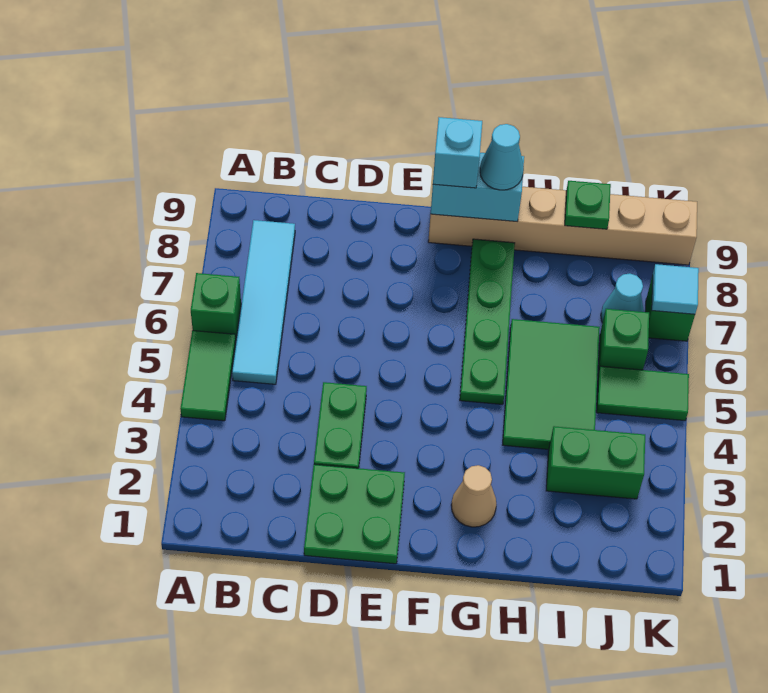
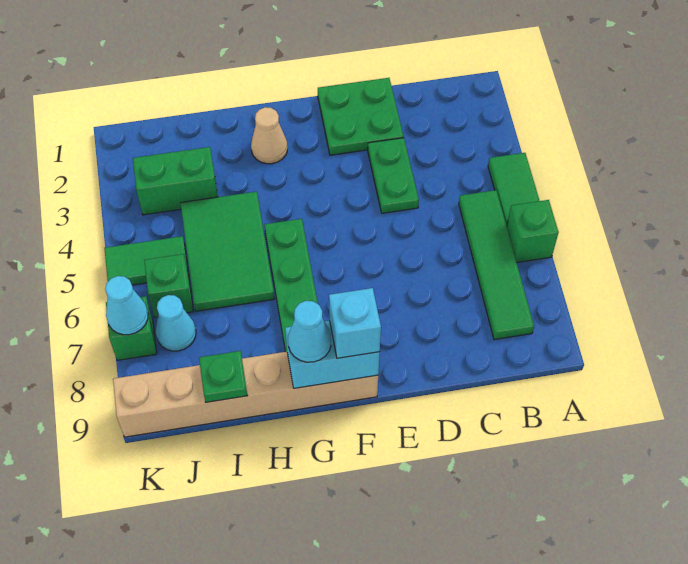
cyan 1x4 tile [232,220,295,384] -> green 1x4 tile [459,190,534,340]
cyan 1x1 tile [652,264,699,314] -> cyan 1x1 cone [105,276,148,335]

